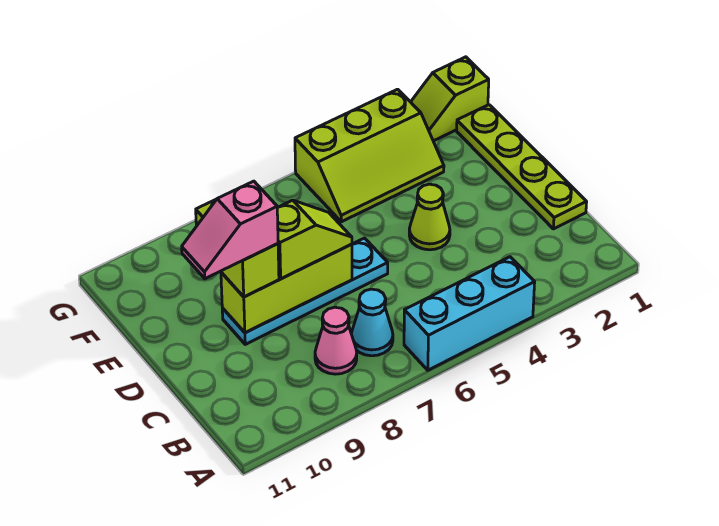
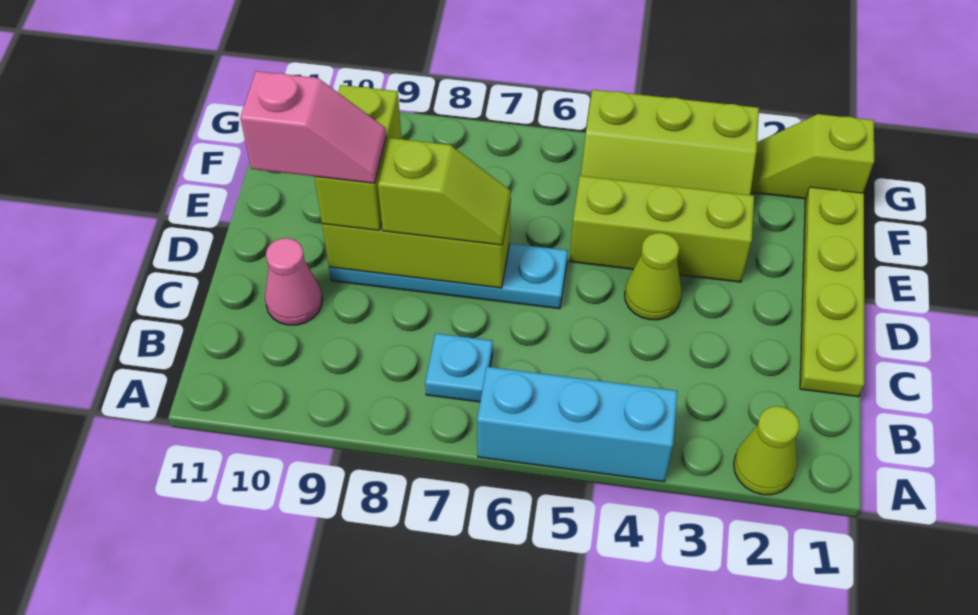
none -> lime 1x1 cone [734,406,799,495]
cyan 1x1 cone [351,289,393,356] -> cyan 1x1 plate [425,333,493,402]
pink 1x1 cone [315,307,357,374] -> pink 1x1 cone moved to [265,238,322,325]
pink 1x2 slope [182,181,278,279] -> pink 1x2 slope turned to [240,71,386,183]
none -> lime 1x3 brick [570,176,754,282]

